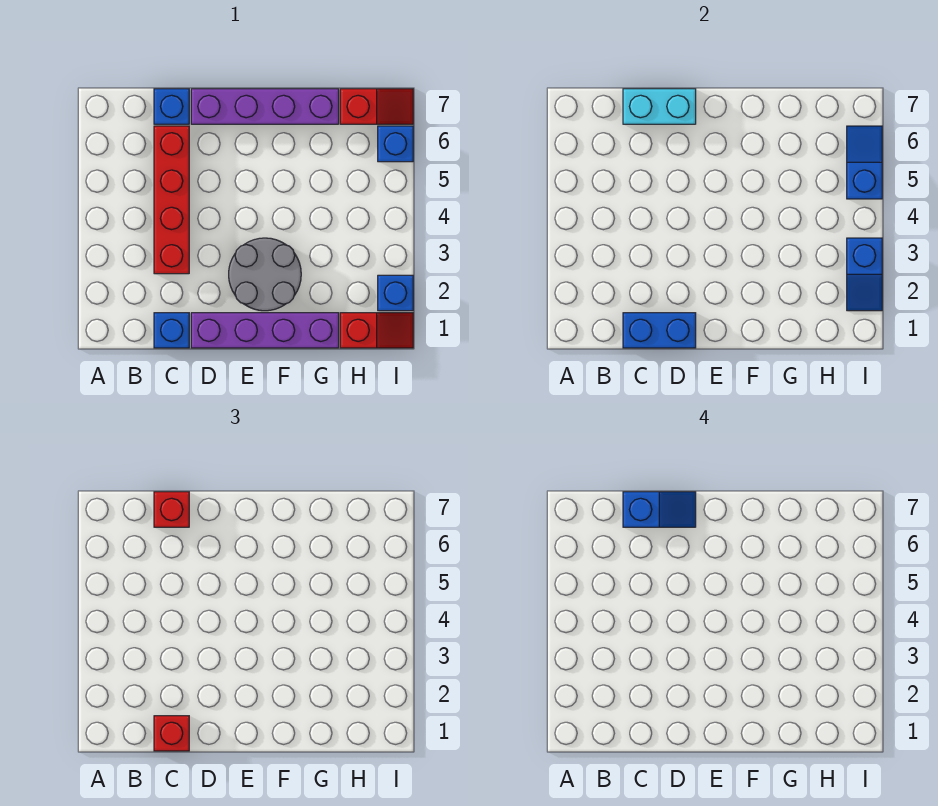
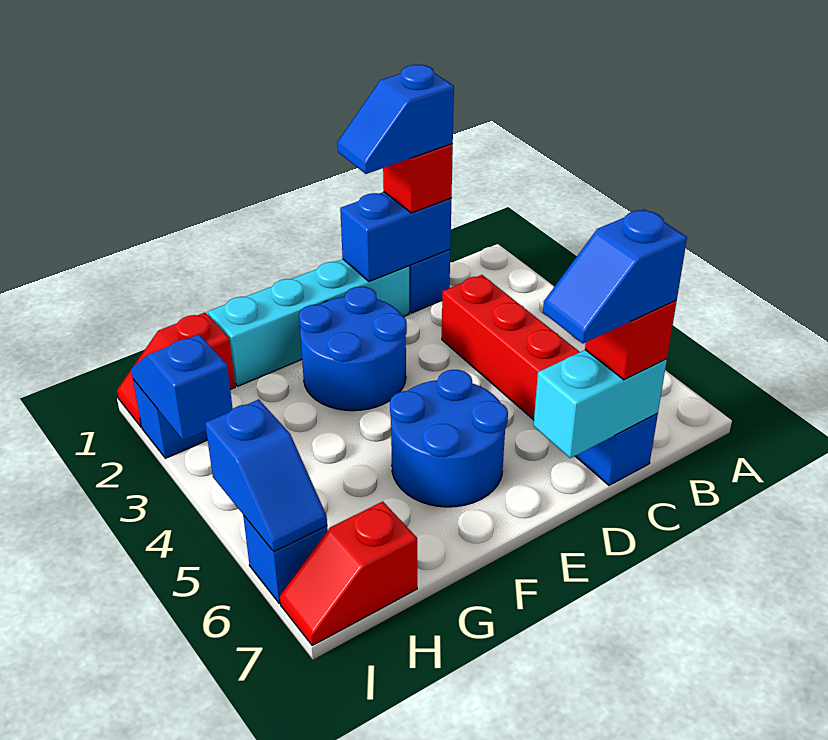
none -> blue 1x2 slope [337,65,454,174]
purple 1x4 brick [191,313,339,348] -> cyan 1x4 brick [208,259,409,386]
purple 1x4 brick [191,89,339,124] -> none
grey 2x2 round brick [229,238,301,311] -> blue 2x2 round brick [299,287,407,411]
none -> blue 2x2 round brick [390,370,508,507]

